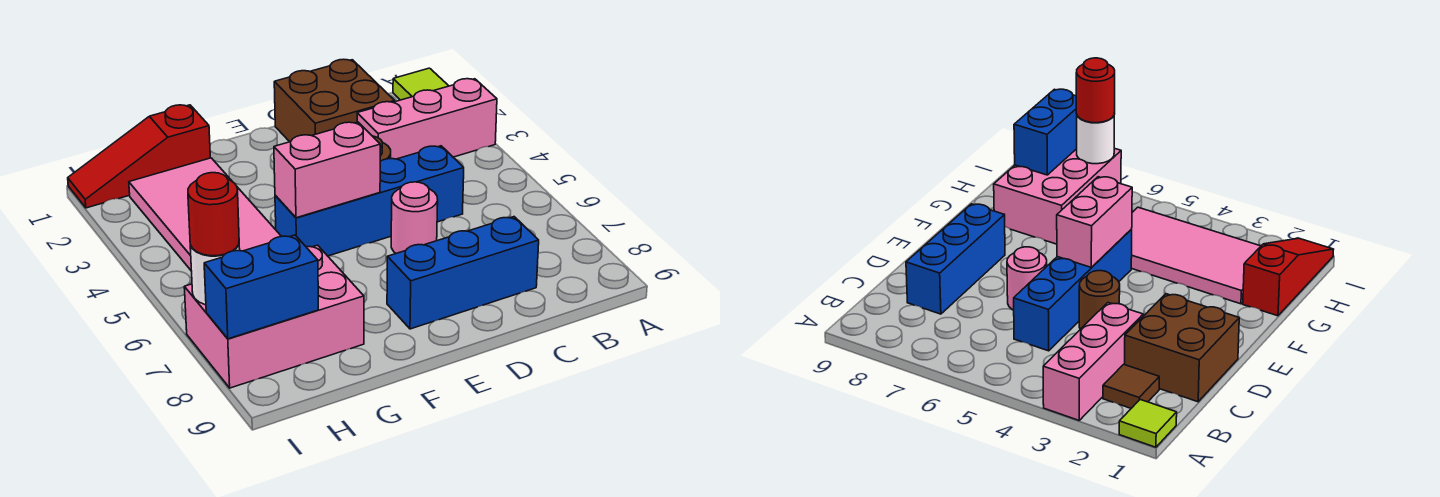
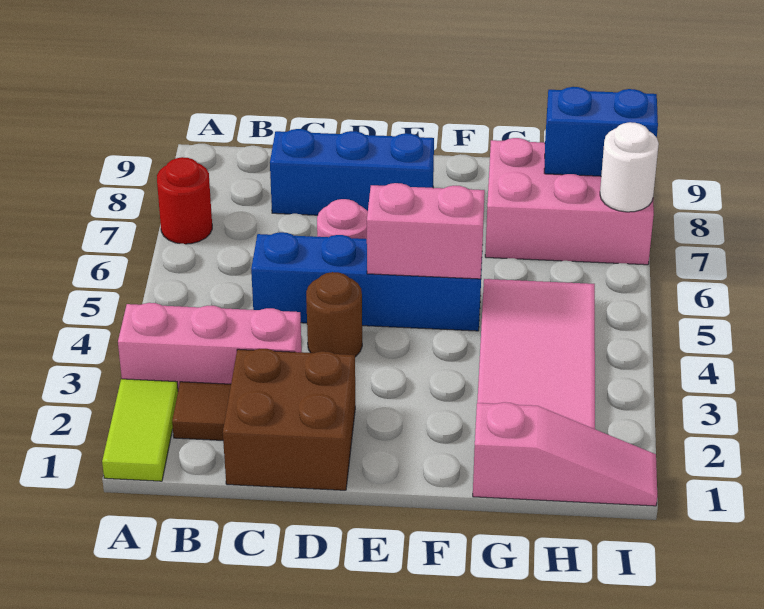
lime 1x1 tile [393,68,448,100] -> lime 1x2 tile [102,379,178,481]
red 1x3 slope [68,105,210,208] -> pink 1x3 slope [473,402,657,506]
red 1x1 round brick [188,173,239,256] -> red 1x1 round brick moved to [157,157,212,244]

